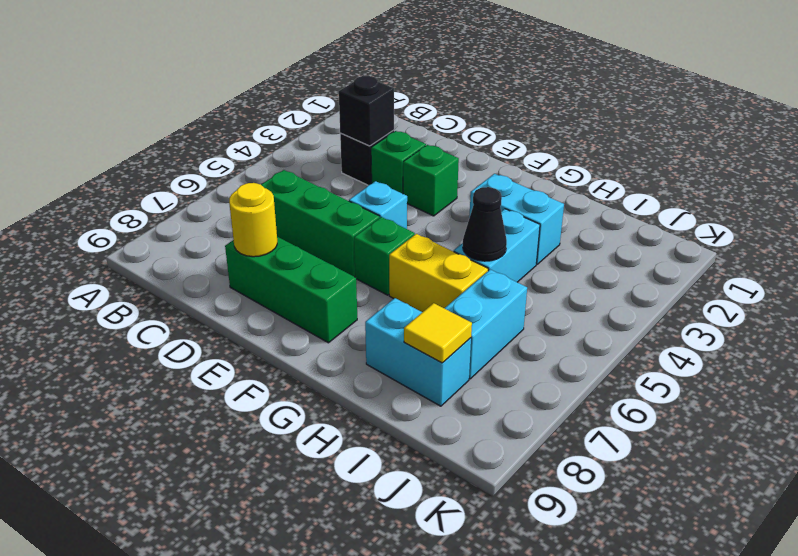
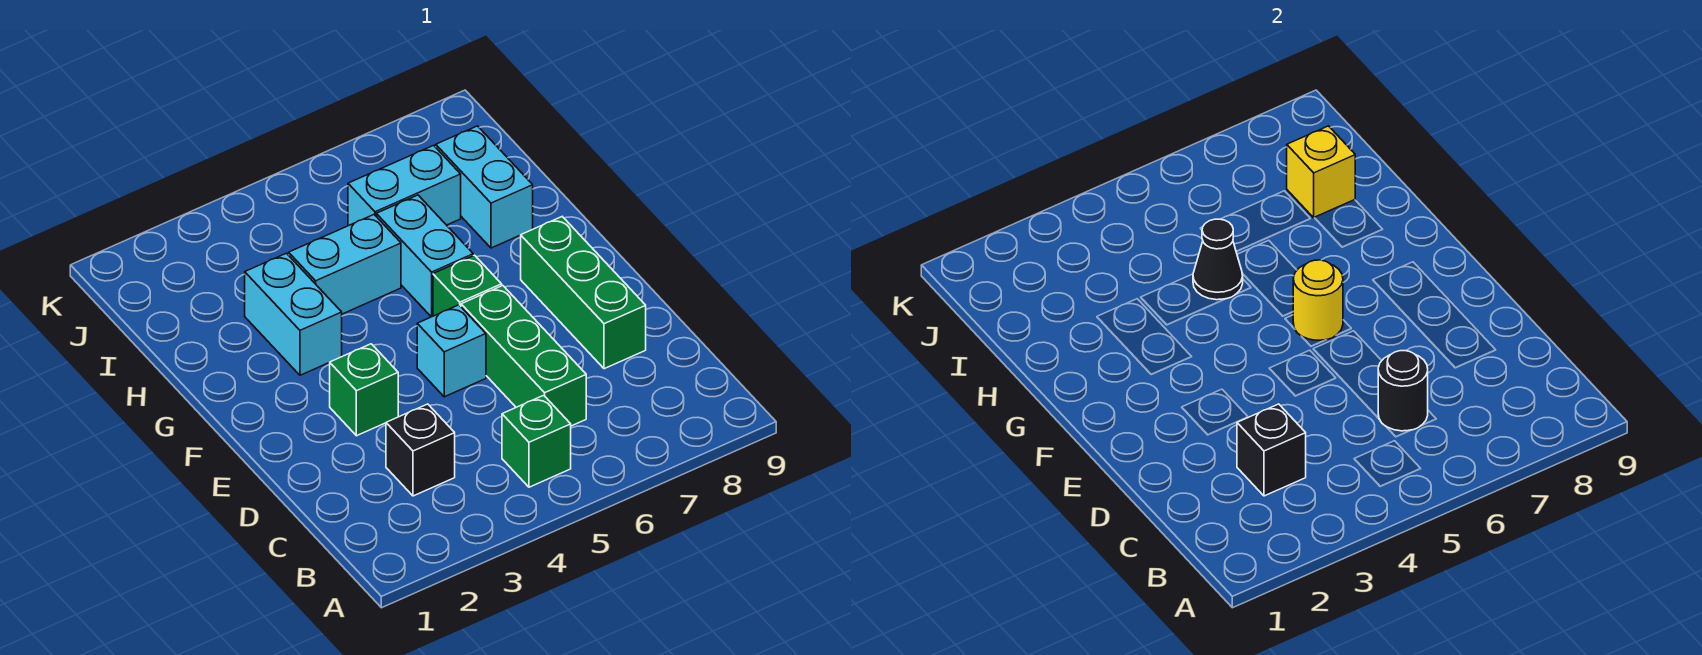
none -> black 1x1 round brick [1378,351,1428,431]
green 1x1 brick [371,131,426,194] -> green 1x1 brick moved to [502,395,571,487]
yellow 1x1 round brick [229,183,277,257] -> yellow 1x1 round brick moved to [1293,260,1343,340]
yellow 1x2 brick [389,234,488,312] -> cyan 1x2 brick [376,195,473,317]
yellow 1x1 tile [404,303,472,363] -> yellow 1x1 brick [1287,126,1355,218]

